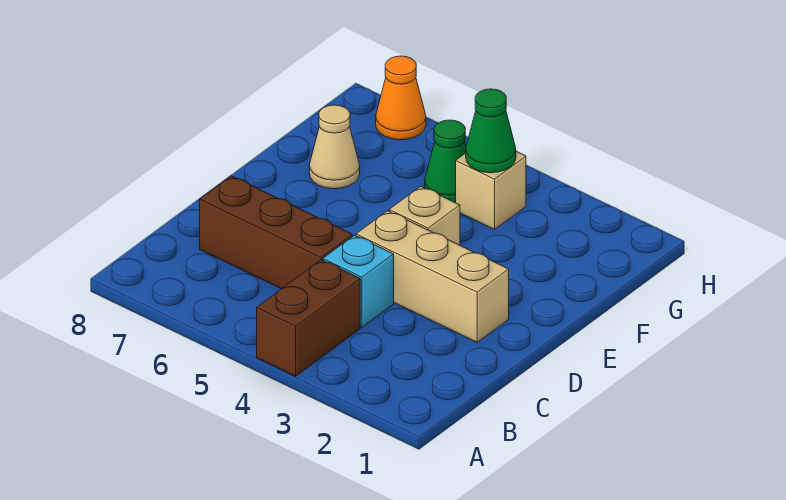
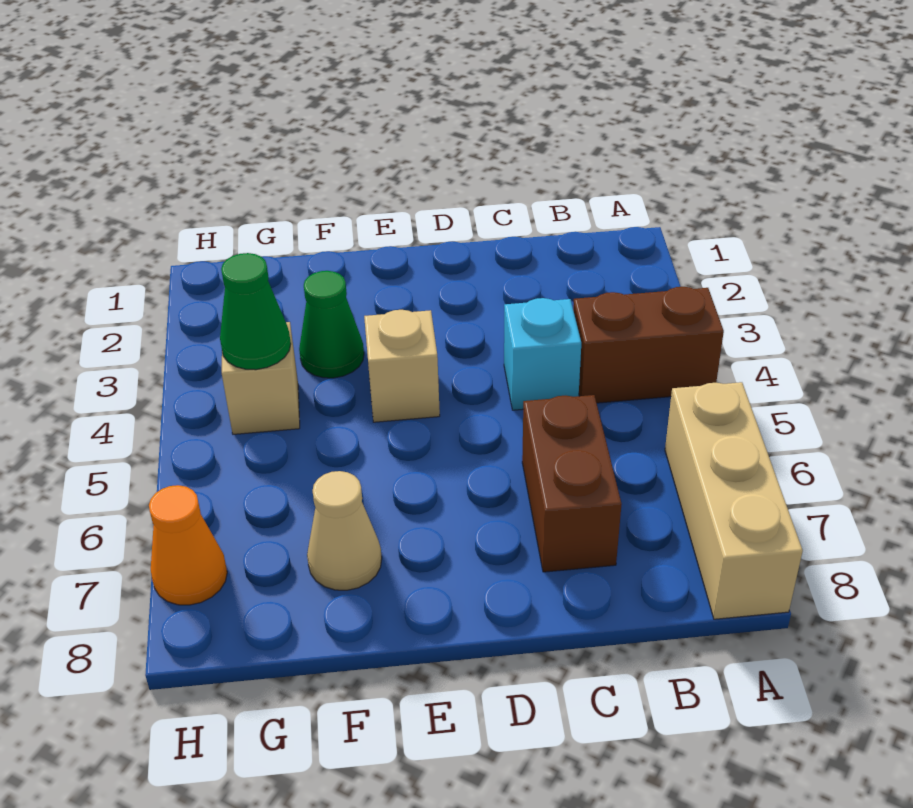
brown 1x3 brick [200,176,352,289] -> brown 1x2 brick [522,395,622,572]
tan 1x3 brick [356,211,509,342] -> tan 1x3 brick moved to [665,382,803,619]
green 1x1 cone [425,120,466,203] -> green 1x1 cone moved to [299,271,364,378]

